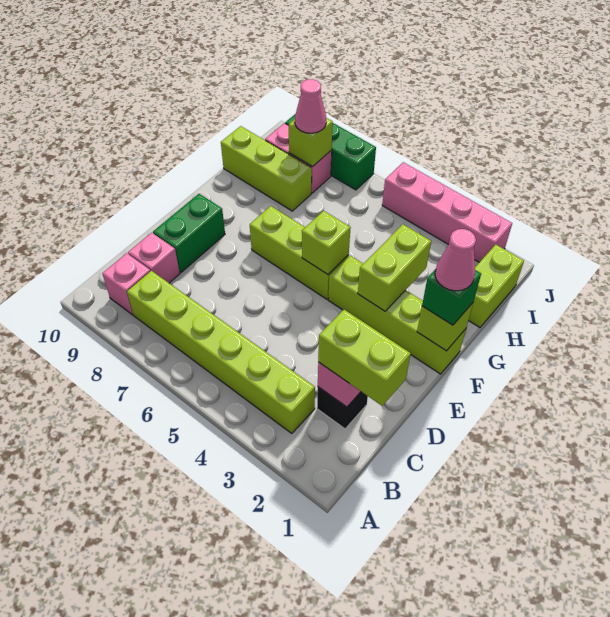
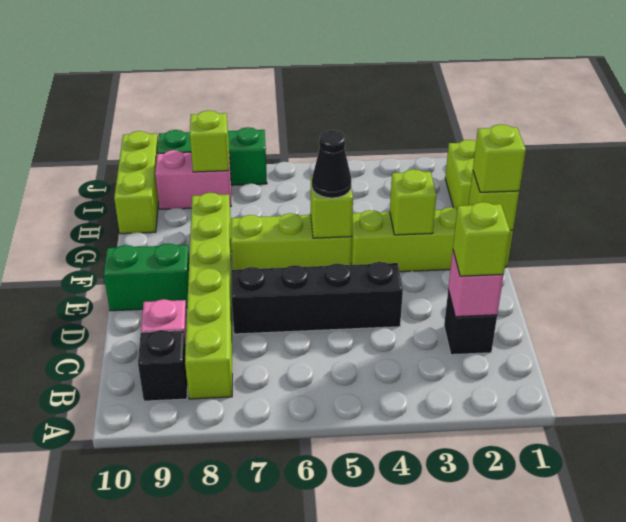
lime 1x6 brick [127,271,315,433] -> lime 1x6 brick turned to [185,193,232,399]
pink 1x1 brick [102,253,150,315] -> black 1x1 brick [138,330,188,401]
lime 1x2 brick [318,310,411,406] -> lime 1x1 brick [453,202,510,276]
none -> black 1x4 brick [231,262,403,334]
green 1x2 brick [153,194,225,272] -> green 1x2 brick turned to [104,243,189,311]
green 1x1 brick [422,269,481,325] -> lime 1x1 brick [473,124,526,192]
pink 1x1 cone [435,229,476,291] -> none
lime 1x2 brick [358,224,431,311] -> lime 1x1 brick [390,169,436,235]
none -> black 1x1 cone [312,130,351,198]
lime 1x3 brick [221,126,312,211] -> lime 1x3 brick turned to [114,131,159,234]
pink 1x1 cone [295,79,326,133] -> none
pink 1x4 brick [382,162,512,262] -> none

